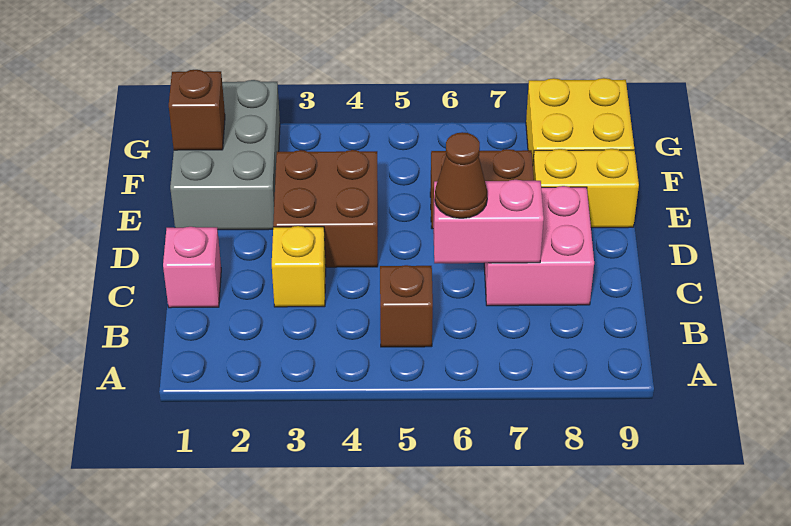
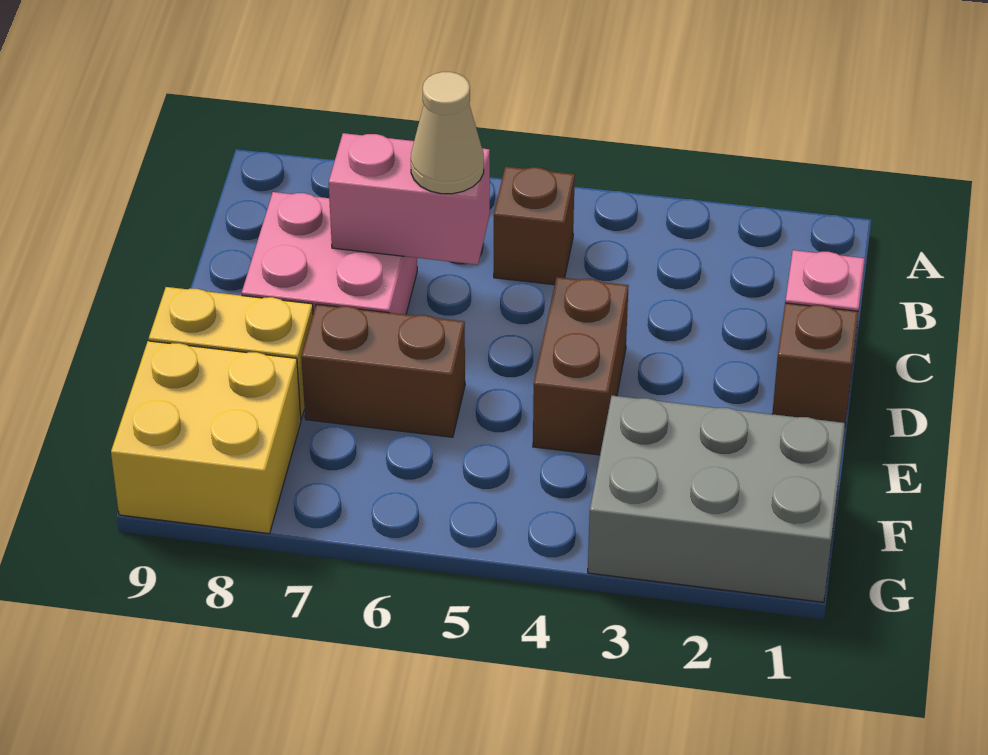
yellow 1x1 brick [272,226,326,307] -> none
brown 1x1 cone [435,132,488,218] -> tan 1x1 cone [411,72,484,194]
brown 2x2 brick [273,150,378,267] -> brown 1x2 brick [533,277,629,455]
grey 2x3 brick [170,80,280,230] -> grey 2x3 brick turned to [588,396,845,602]
brown 1x1 brick [169,70,225,150] -> brown 1x1 brick moved to [772,303,858,423]

